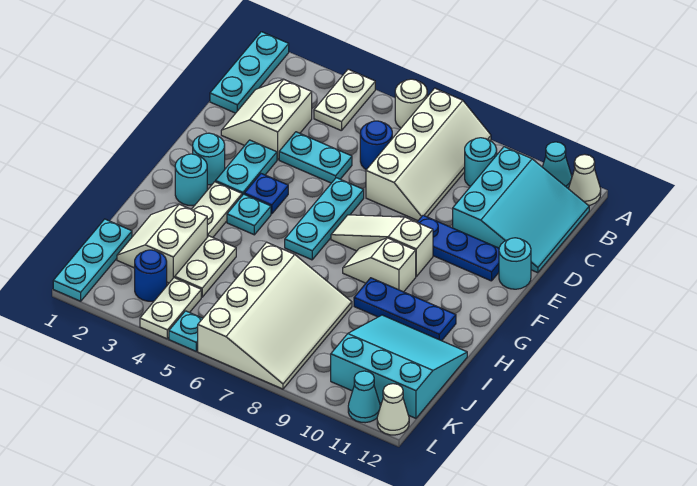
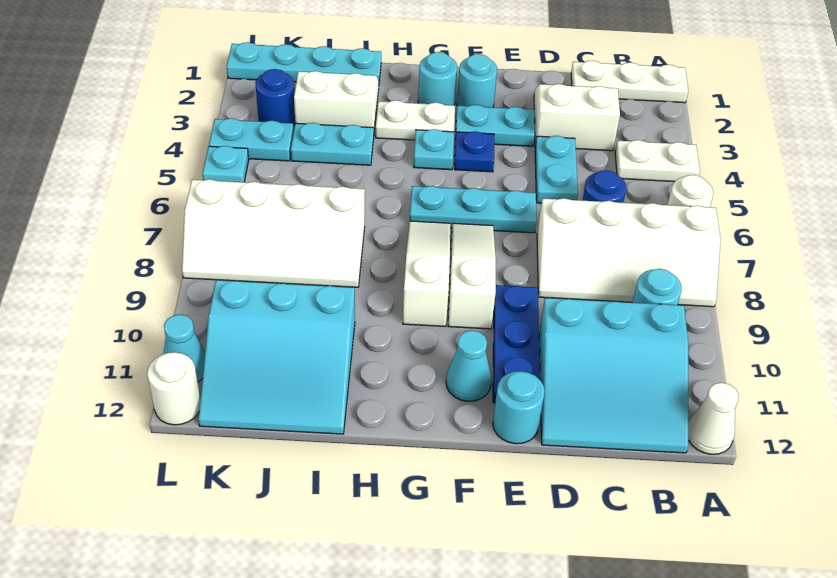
cyan 1x3 plate [210,32,289,113] -> white 1x3 plate [571,61,688,103]
cyan 1x1 cone [543,142,572,189] -> cyan 1x1 cone moved to [446,330,492,401]
white 1x2 slope [343,238,416,292] -> white 1x3 slope [403,221,450,327]
blue 1x3 plate [354,278,456,341] -> none
white 1x2 plate [175,236,236,297] -> cyan 1x2 plate [291,123,374,165]
white 3x4 slope [198,242,352,389] -> white 2x4 slope [182,179,365,287]
cyan 3x3 slope [331,315,467,418] -> cyan 3x3 slope turned to [198,280,355,434]
cyan 1x3 plate [53,219,132,301] -> cyan 1x4 plate [227,42,381,82]
white 1x2 plate [140,278,201,339] -> cyan 1x2 plate [209,118,294,161]
white 1x1 cone [377,384,409,435] -> white 1x1 round brick [147,352,200,425]

